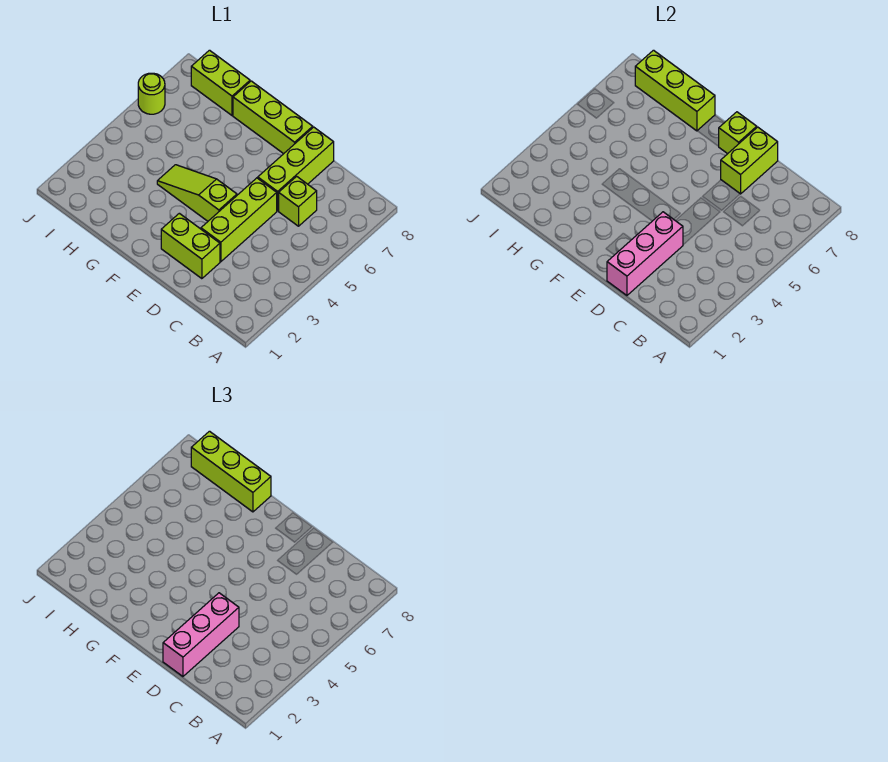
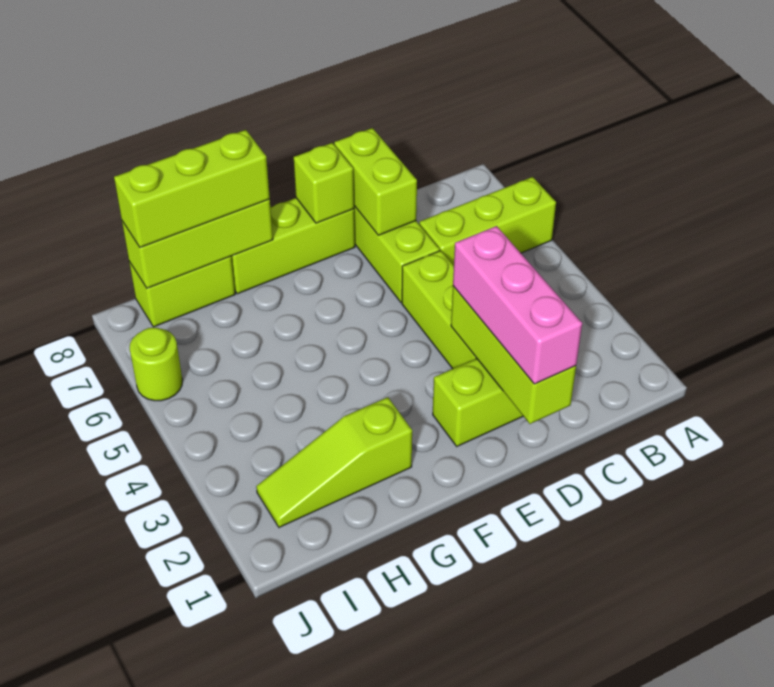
lime 1x1 brick [279,176,317,226] -> lime 1x3 brick [419,177,556,265]
pink 1x3 brick [607,212,683,295] -> lime 1x3 brick [451,286,576,424]
lime 1x3 slope [157,165,237,221] -> lime 1x3 slope moved to [256,397,412,527]

